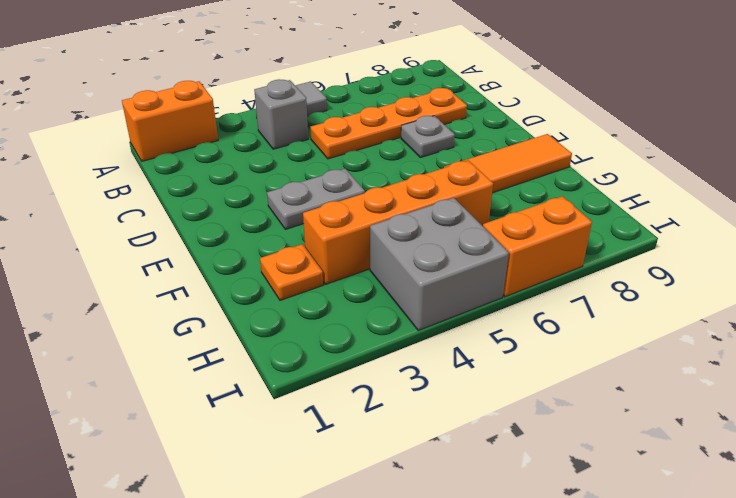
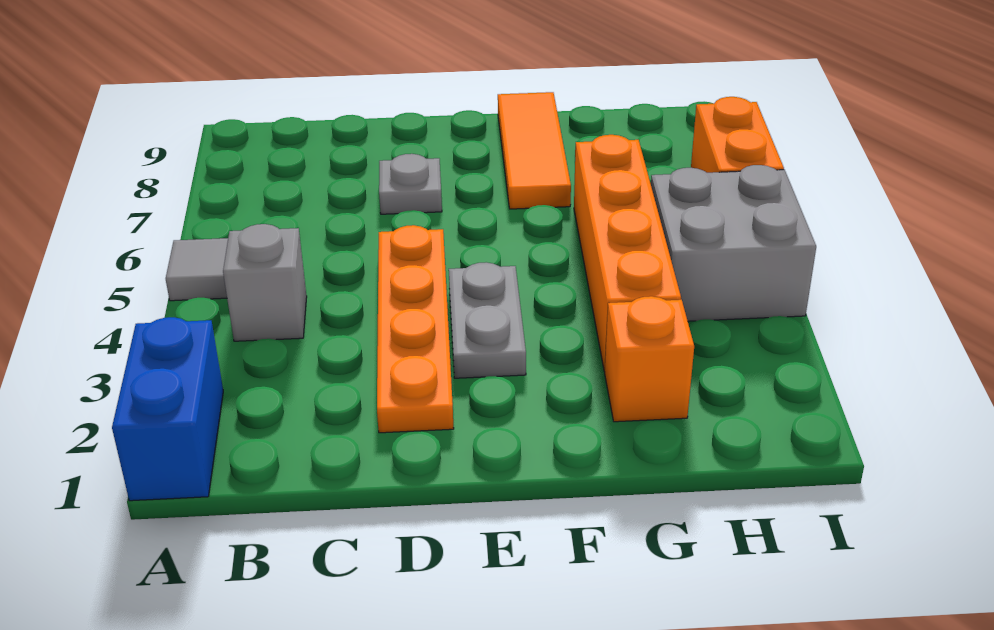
orange 1x2 brick [122,81,218,161] -> blue 1x2 brick [112,317,223,501]
orange 1x4 plate [310,88,467,159] -> orange 1x4 plate moved to [377,225,454,433]
orange 1x1 plate [260,244,323,300] -> orange 1x1 brick [604,296,694,422]

